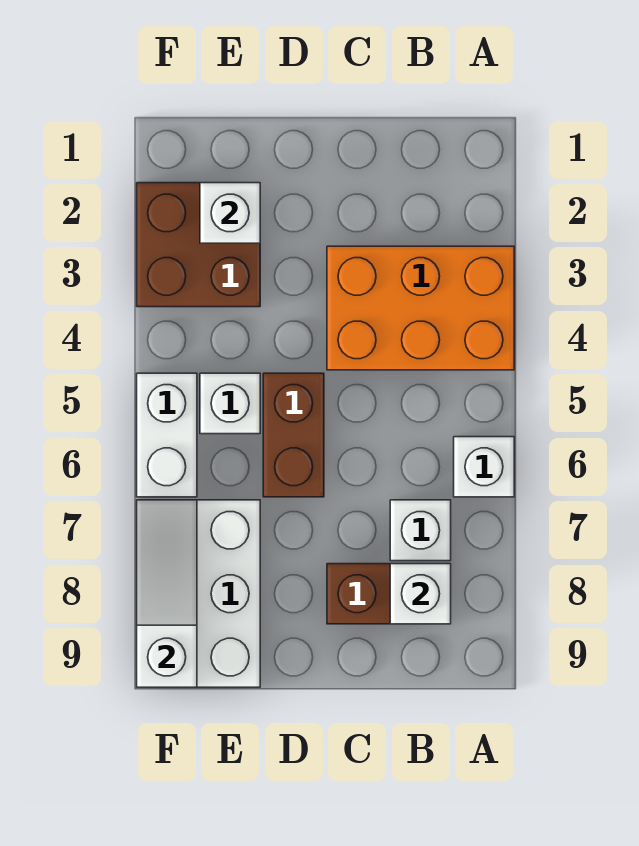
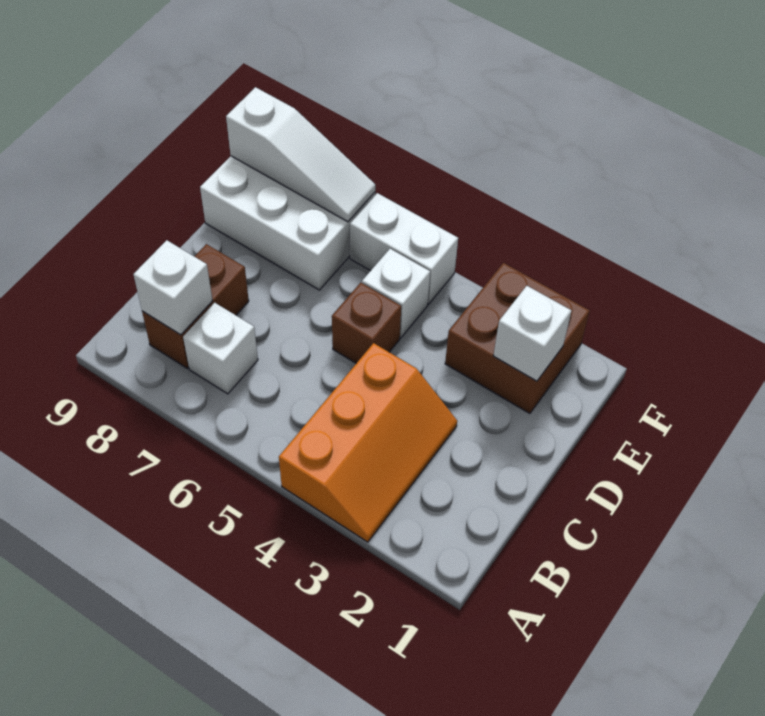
orange 2x3 brick [327,246,514,370] -> orange 2x3 slope [279,343,457,542]
white 1x1 brick [454,437,514,497] -> none
brown 1x2 brick [263,373,324,497] -> brown 1x1 brick [332,283,401,363]

